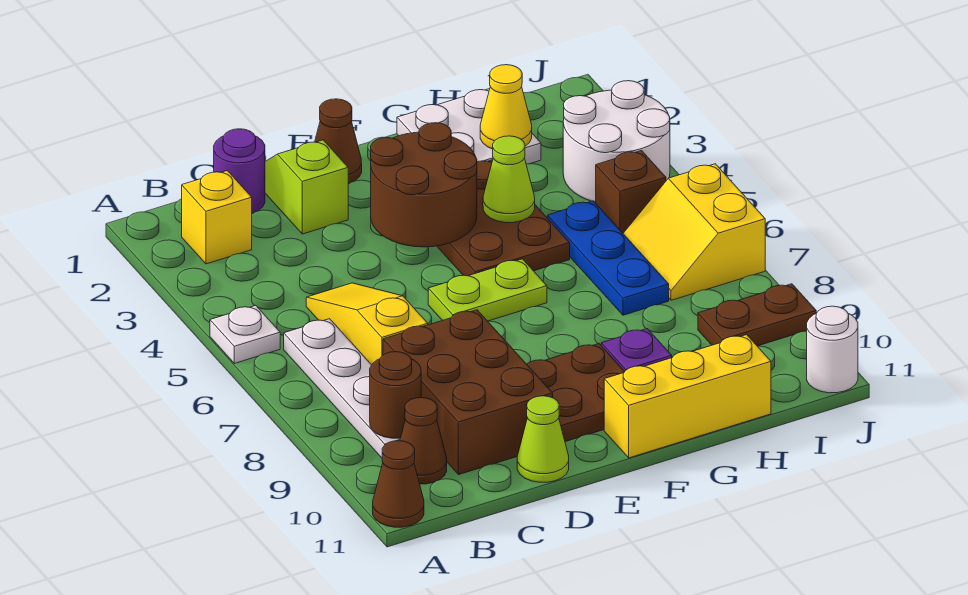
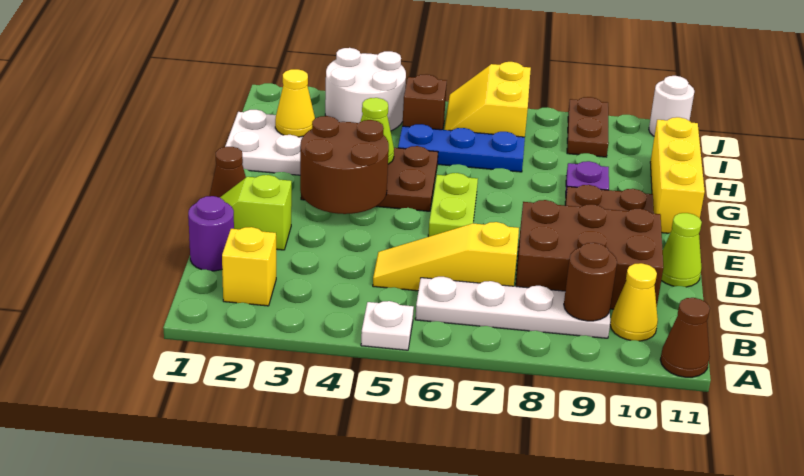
brown 1x1 cone [400,398,447,484] -> yellow 1x1 cone [610,263,658,341]
yellow 2x2 slope [623,164,765,300] -> yellow 2x2 slope turned to [444,62,531,137]

